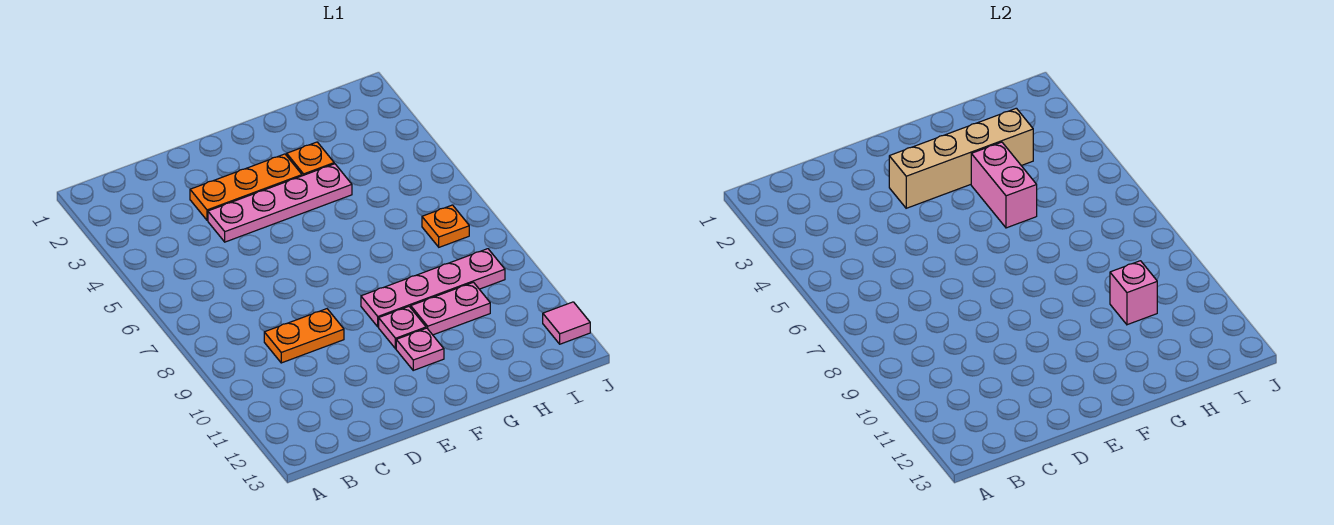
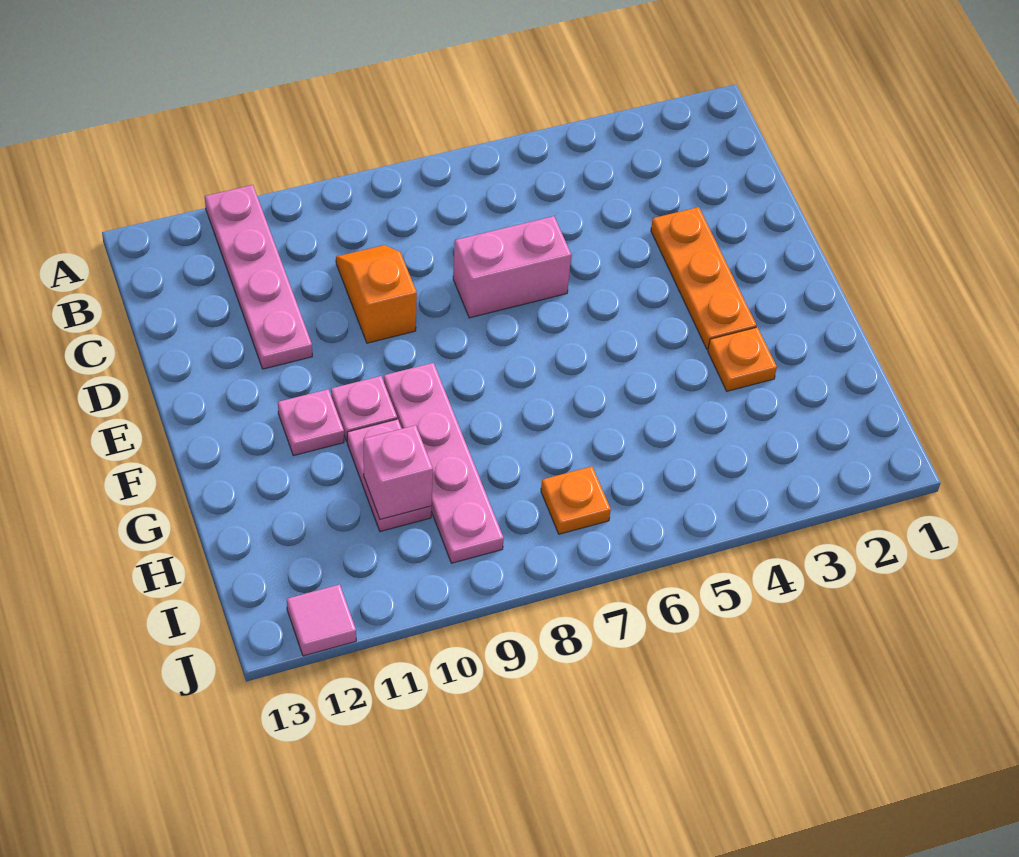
orange 1x2 plate [264,309,344,363] -> orange 1x2 slope [336,245,417,343]
pink 1x4 plate [208,164,352,242] -> pink 1x4 plate moved to [205,185,312,369]
tan 1x4 brick [889,108,1033,208] -> none
pink 1x2 brick [971,142,1037,228] -> pink 1x2 brick moved to [453,216,571,318]

